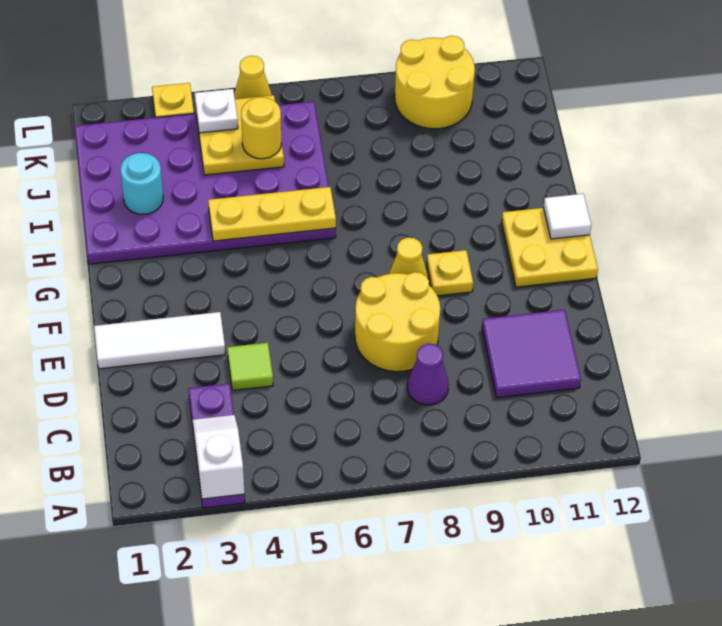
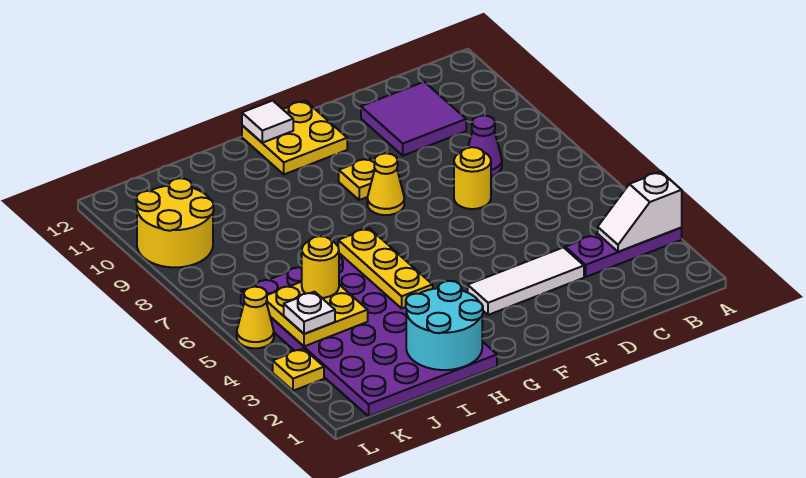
lime 1x1 tile [227,343,273,390] -> none
yellow 2x2 round brick [355,272,440,372] -> yellow 1x1 round brick [454,147,491,209]
white 1x3 tile [94,312,225,369] -> white 1x3 tile turned to [468,248,584,315]
cyan 1x1 round brick [120,153,163,214] -> cyan 2x2 round brick [406,281,483,370]

